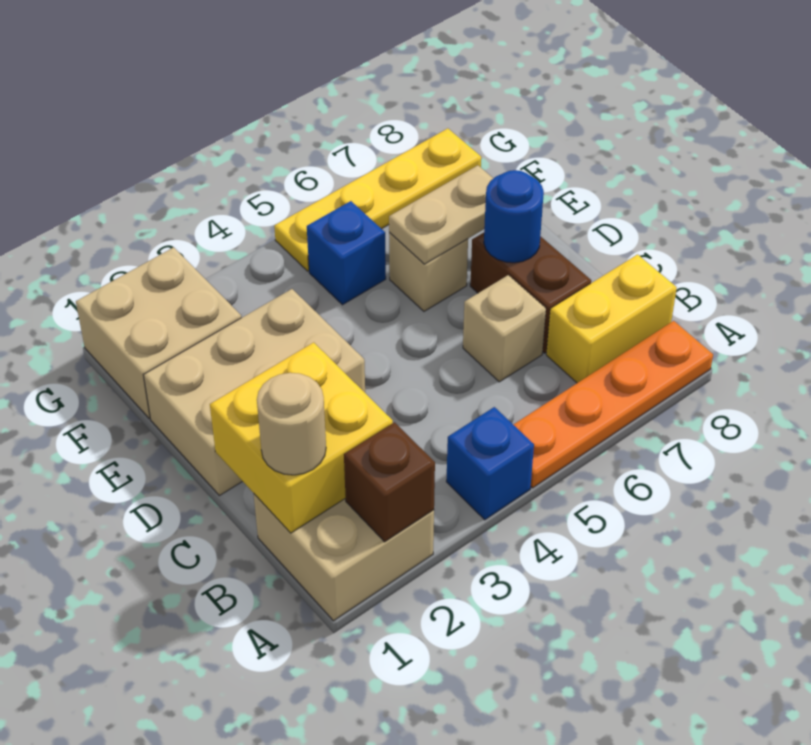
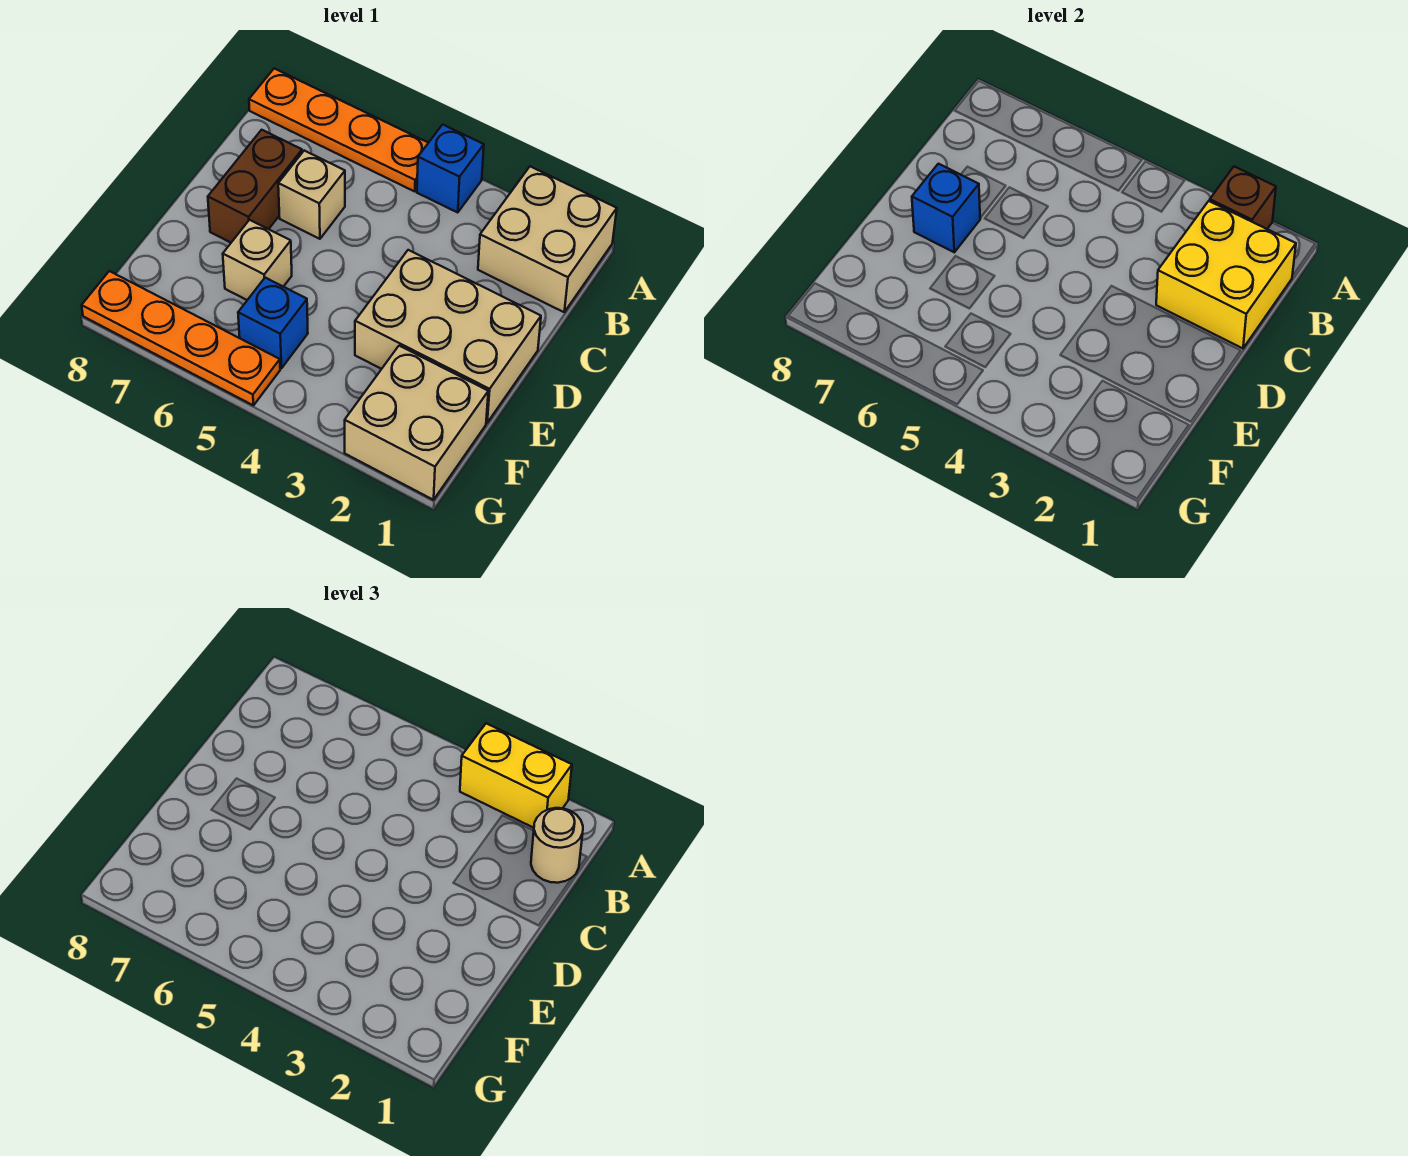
yellow 1x2 brick [546,254,677,383] -> yellow 1x2 brick moved to [460,723,572,828]
blue 1x1 round brick [484,170,544,263] -> blue 1x1 brick [912,164,980,252]
tan 1x2 plate [389,165,493,264] -> none
yellow 1x4 plate [274,128,481,271] -> orange 1x4 plate [82,271,280,405]

